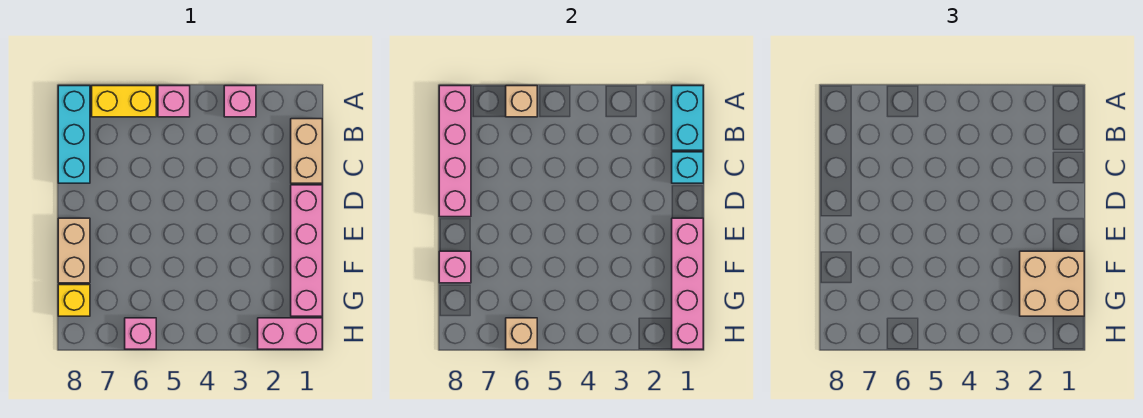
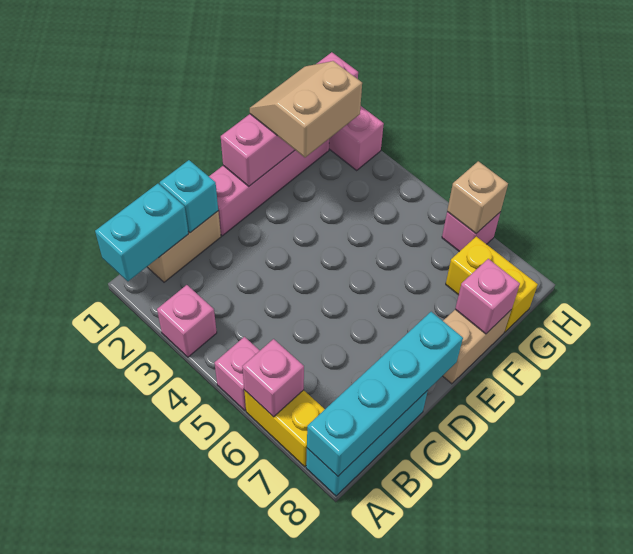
tan 1x1 brick [506,86,537,117] -> pink 1x1 brick [242,339,304,417]
pink 1x4 brick [439,86,471,217] -> cyan 1x4 brick [307,312,463,476]
tan 2x2 brick [1020,251,1084,316] -> tan 2x2 slope [250,61,362,157]
yellow 1x1 brick [58,285,90,316] -> yellow 1x2 brick [446,237,538,332]

